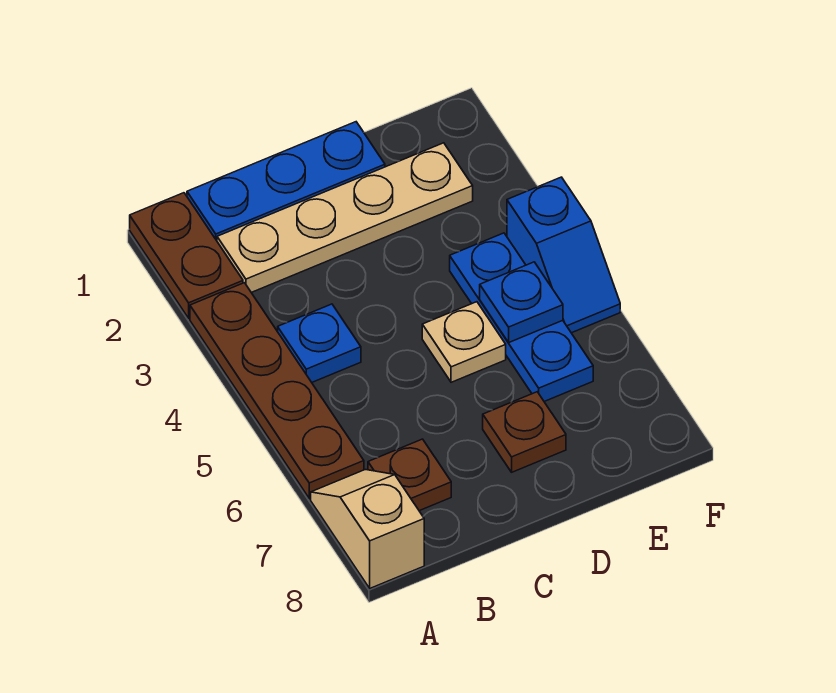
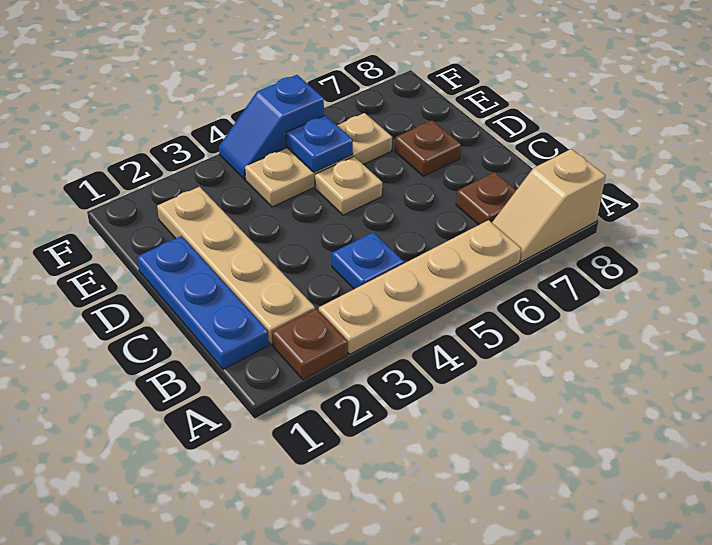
brown 1x2 plate [130,193,243,318] -> brown 1x1 plate [272,309,348,380]
brown 1x4 plate [190,283,364,498] -> tan 1x4 plate [319,220,521,354]
blue 1x3 plate [450,233,593,402] -> tan 1x3 plate [245,113,392,207]
blue 1x2 slope [507,177,620,333] -> blue 1x2 slope turned to [219,75,324,179]

